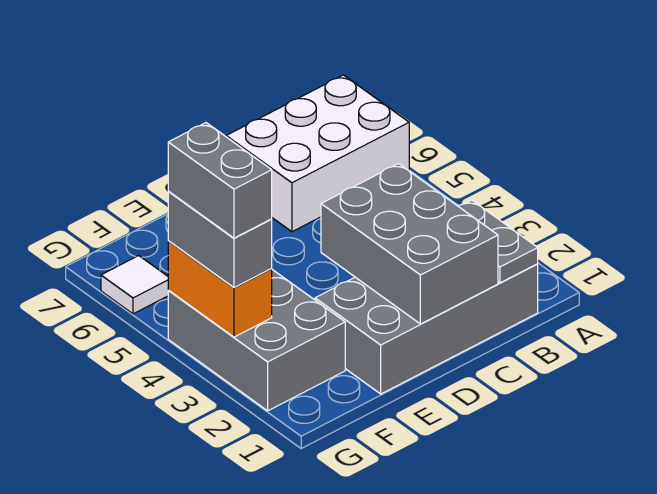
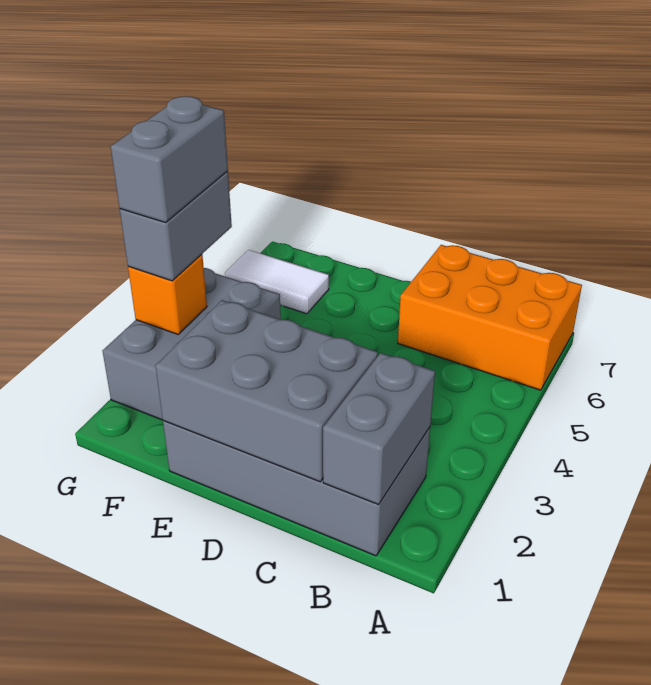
white 2x3 brick [226,75,409,232] -> orange 2x3 brick [398,245,582,390]
grey 1x2 plate [458,200,538,283] -> grey 1x2 brick [323,353,435,505]
grey 2x3 brick [321,164,498,324] -> grey 2x3 brick turned to [156,300,378,482]
orange 1x2 brick [168,241,272,337] -> orange 1x1 brick [128,255,207,334]
white 1x1 tile [101,256,169,314] -> white 1x2 tile [225,250,329,314]

